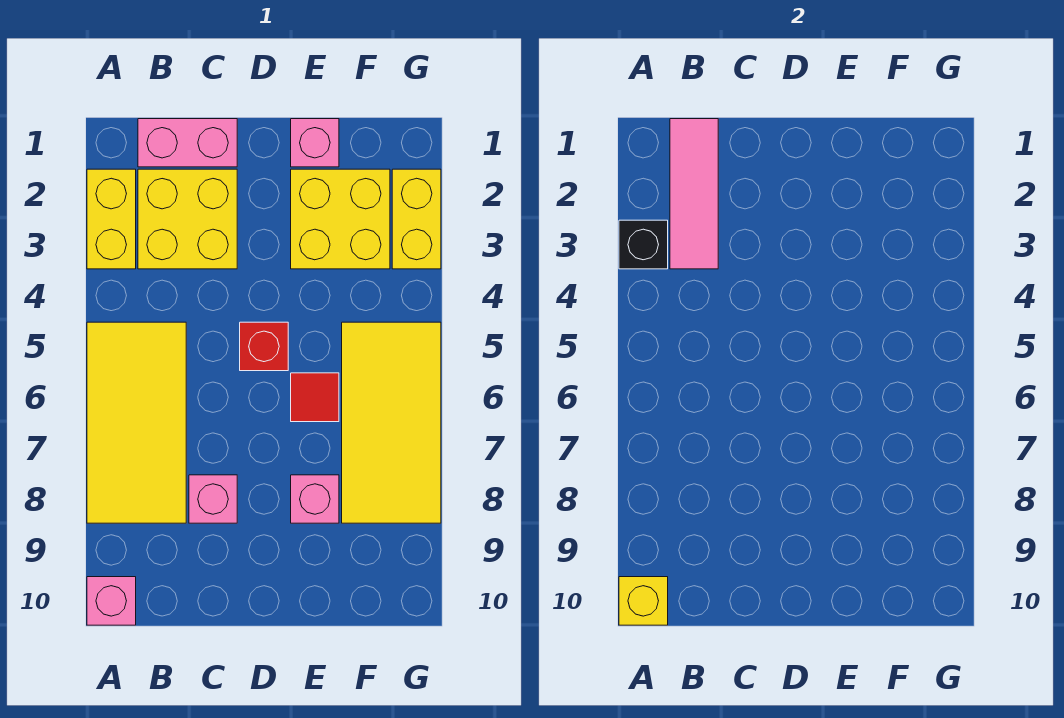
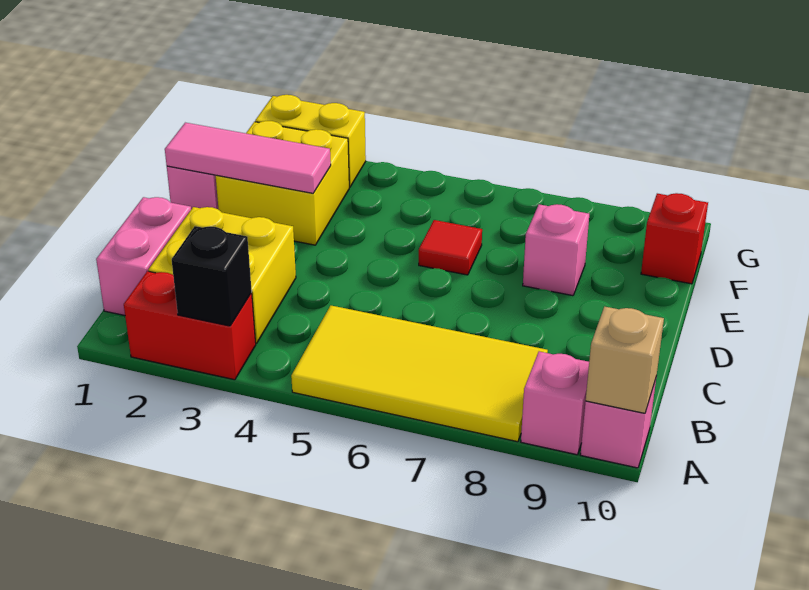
yellow 1x2 brick [87,169,136,269] -> red 1x2 brick [124,271,256,380]
yellow 1x1 brick [619,577,668,625] -> tan 1x1 brick [586,307,664,413]
pink 1x3 tile [670,119,718,269] -> pink 1x3 tile moved to [165,123,331,193]
pink 1x1 brick [189,475,237,523] -> pink 1x1 brick moved to [521,352,589,455]
red 1x1 brick [240,322,288,371] -> red 1x1 brick moved to [641,193,708,284]
yellow 2x4 tile [342,322,441,523] -> none

